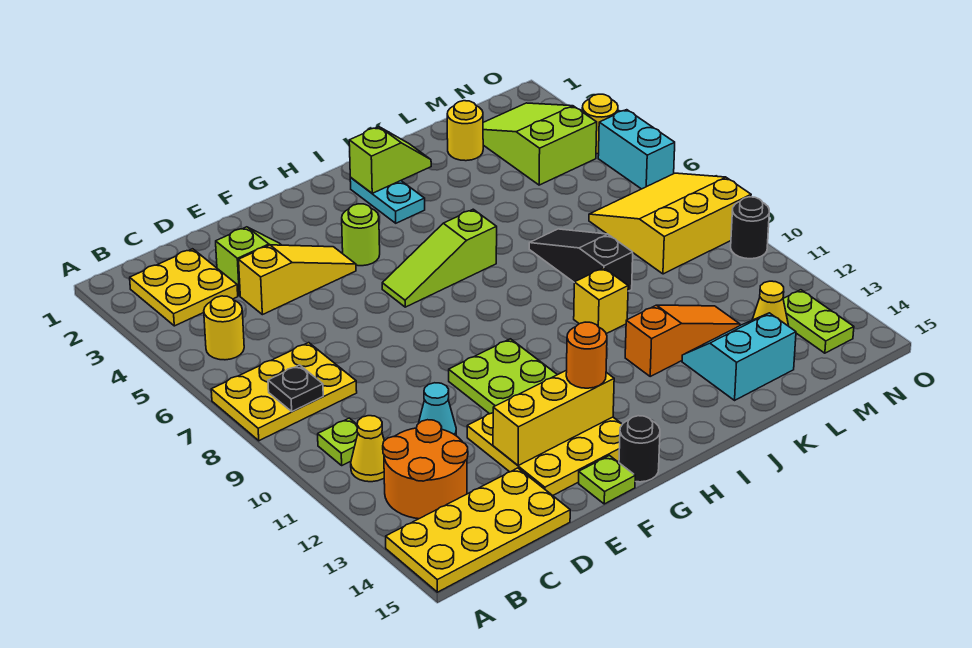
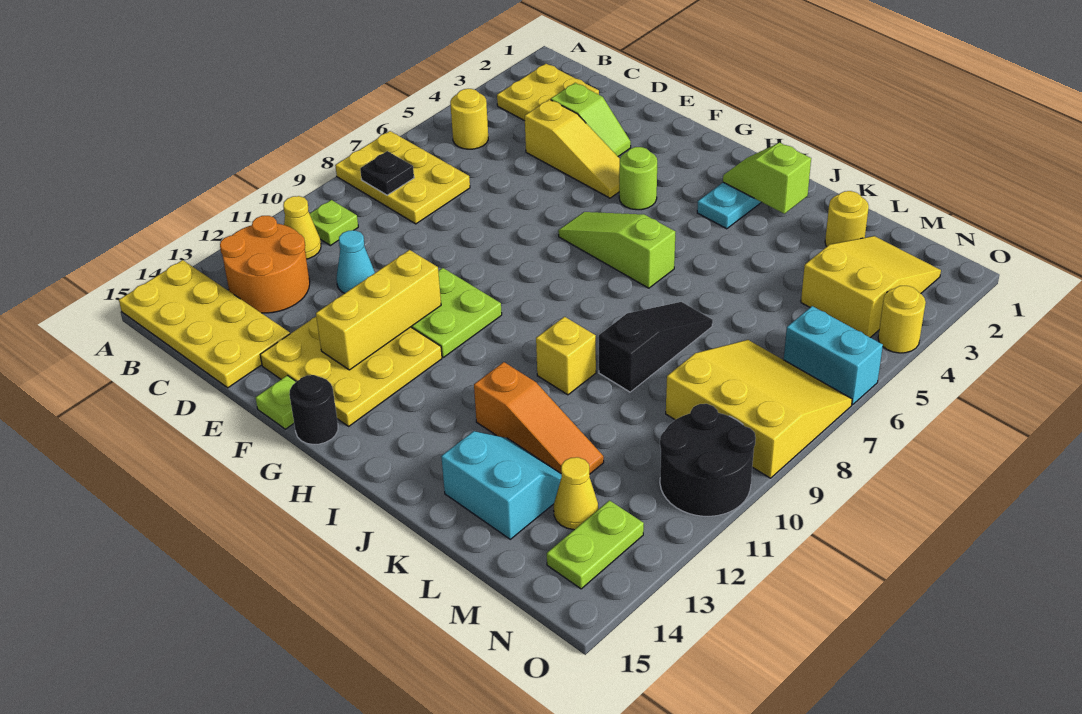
yellow 1x3 brick [493,370,614,465] -> yellow 1x3 brick turned to [316,250,441,370]
orange 1x1 round brick [566,322,607,388] -> none
lime 1x2 slope [349,127,431,193] -> lime 1x2 slope turned to [723,143,811,214]
lime 2x3 slope [483,103,597,185] -> yellow 2x3 slope [801,236,941,338]
cyan 1x2 brick [598,110,675,189] -> cyan 1x2 brick turned to [784,306,883,405]
black 1x1 round brick [731,197,769,259] -> black 2x2 round brick [660,404,756,516]

